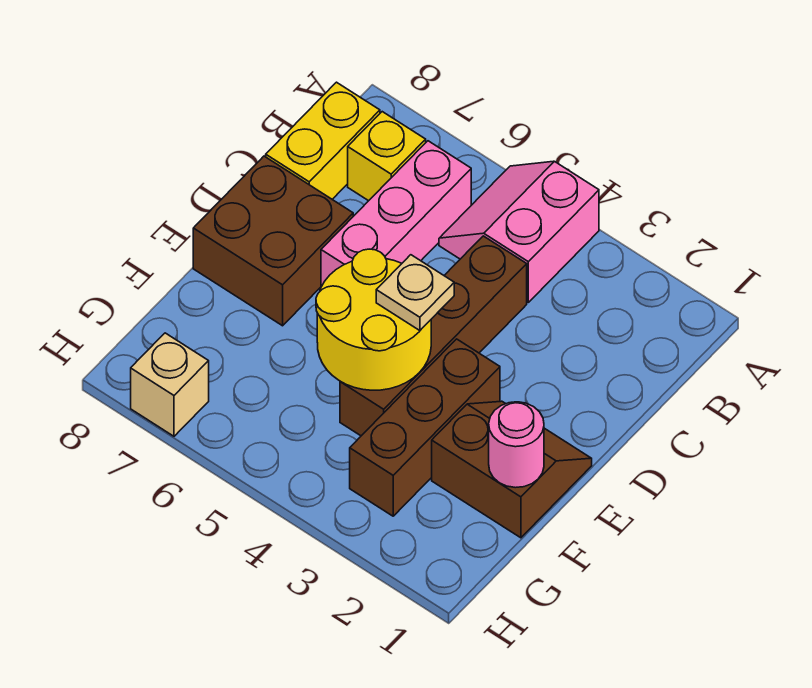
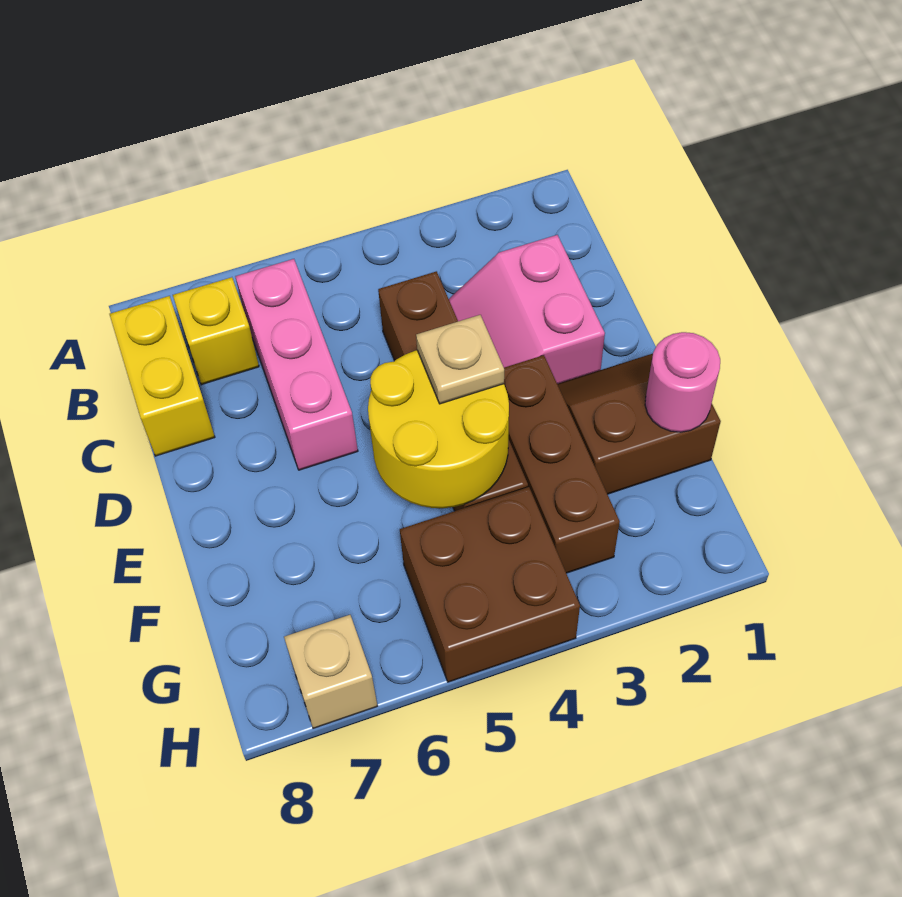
pink 2x2 slope [439,161,599,302] -> pink 2x2 slope moved to [449,235,605,384]
brown 2x2 brick [193,156,353,326] -> brown 2x2 brick moved to [400,487,580,682]

